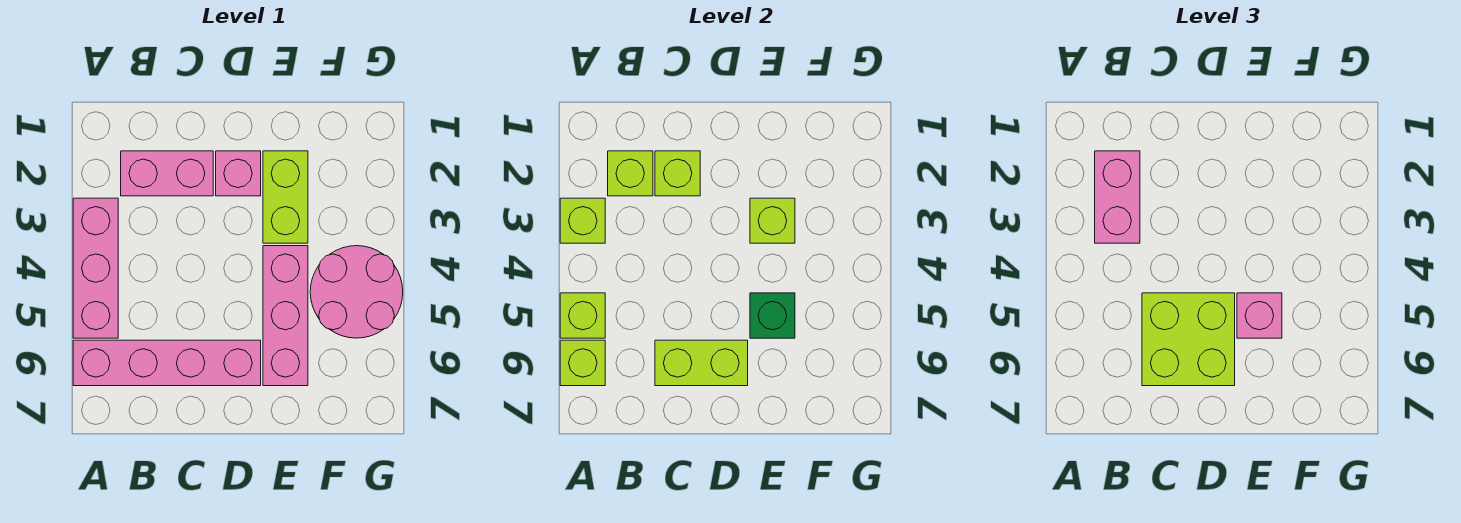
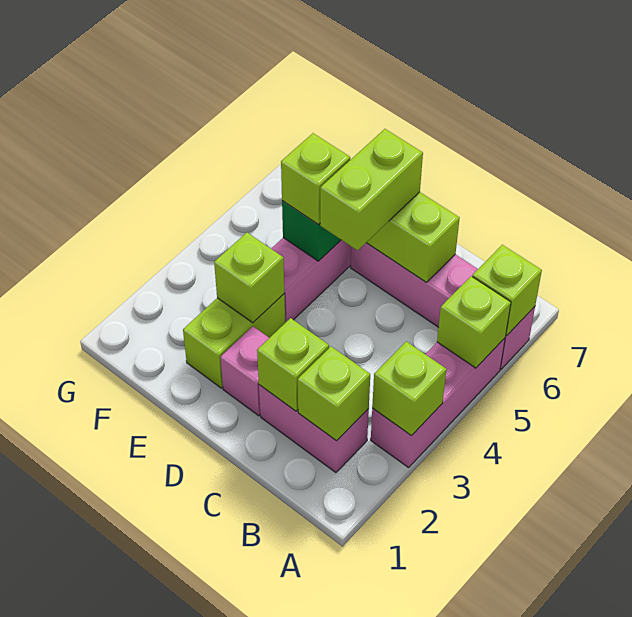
pink 1x2 brick [1095,151,1140,243] -> none
lime 2x2 brick [1142,293,1235,386] -> lime 1x2 brick [320,129,423,250]
pink 1x1 brick [1237,293,1282,338] -> lime 1x1 brick [281,133,350,225]
pink 2x2 round brick [310,246,403,338] -> none

